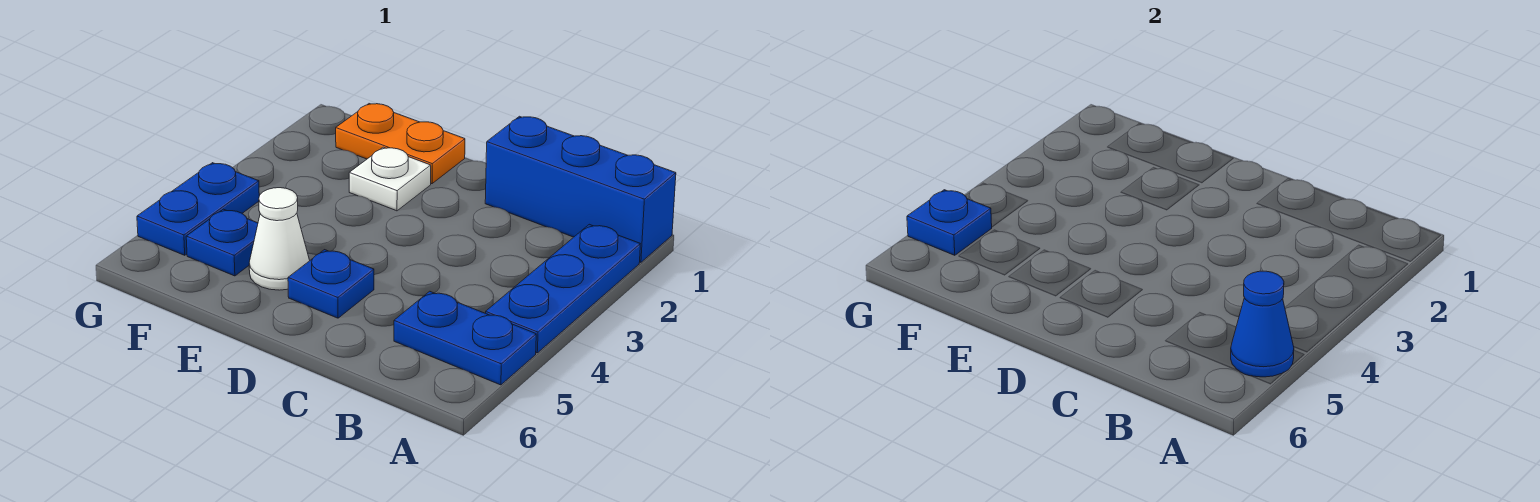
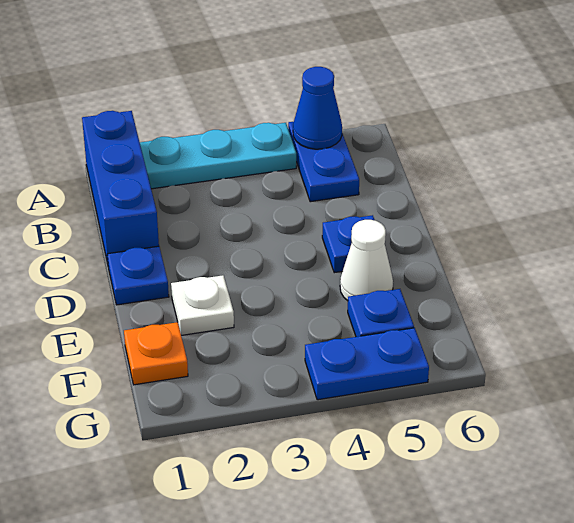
blue 1x3 plate [486,224,640,353] -> cyan 1x3 plate [140,123,296,189]
orange 1x2 plate [336,104,465,184] -> orange 1x1 plate [124,322,188,385]
blue 1x1 plate [907,190,992,255] -> blue 1x1 plate moved to [107,246,169,305]

